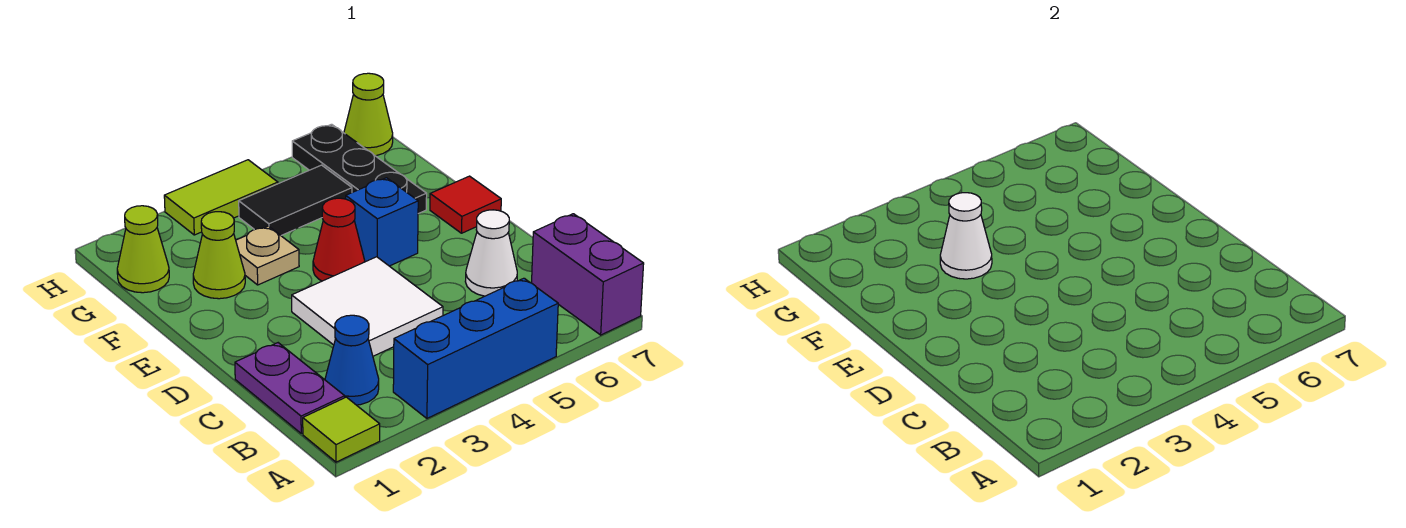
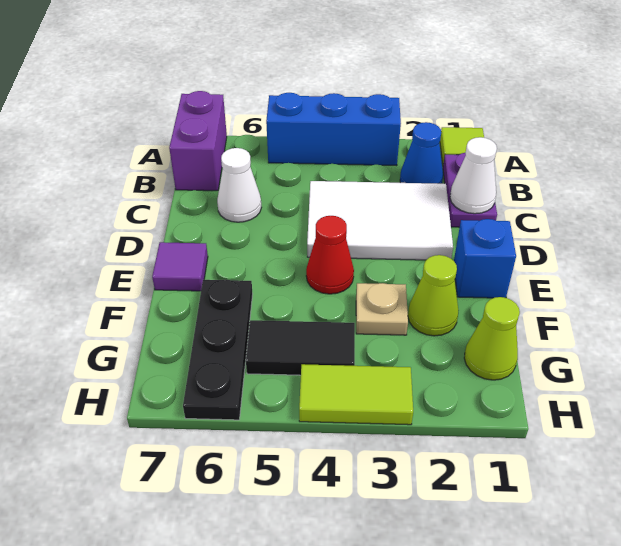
white 2x2 tile [292,257,443,356] -> white 2x3 tile [307,181,453,260]
blue 1x1 brick [346,178,418,266] -> blue 1x1 brick moved to [454,219,516,298]
red 1x1 tile [430,176,501,233] -> purple 1x1 tile [152,242,208,291]
white 1x1 cone [940,193,992,279] -> white 1x1 cone moved to [450,137,497,214]
lime 1x1 cone [344,73,393,156] -> none

